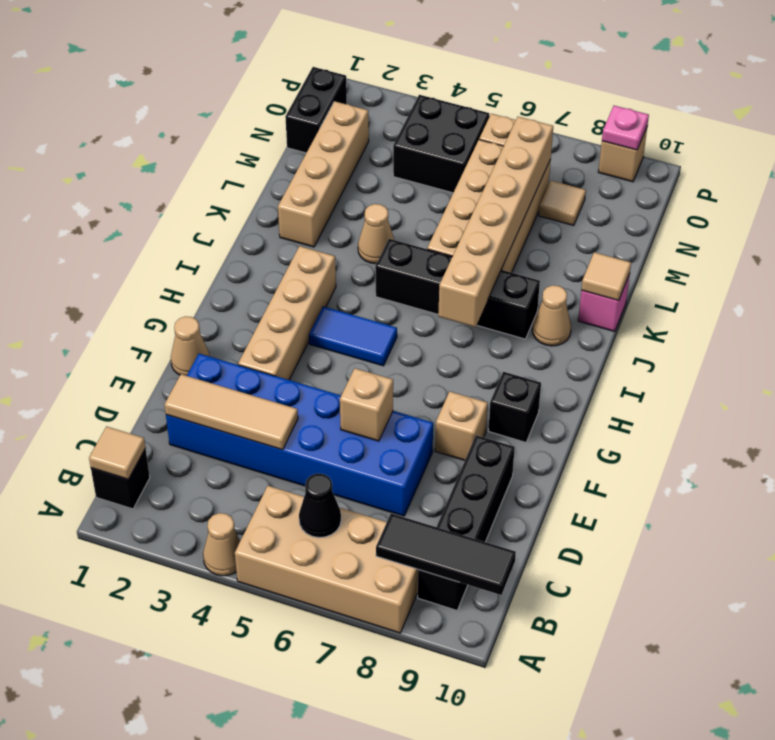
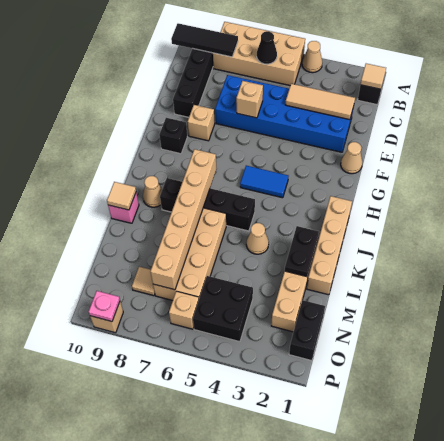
tan 1x4 brick [238,246,336,380] -> tan 1x4 brick moved to [307,196,352,295]
none -> black 1x2 plate [285,226,319,277]

